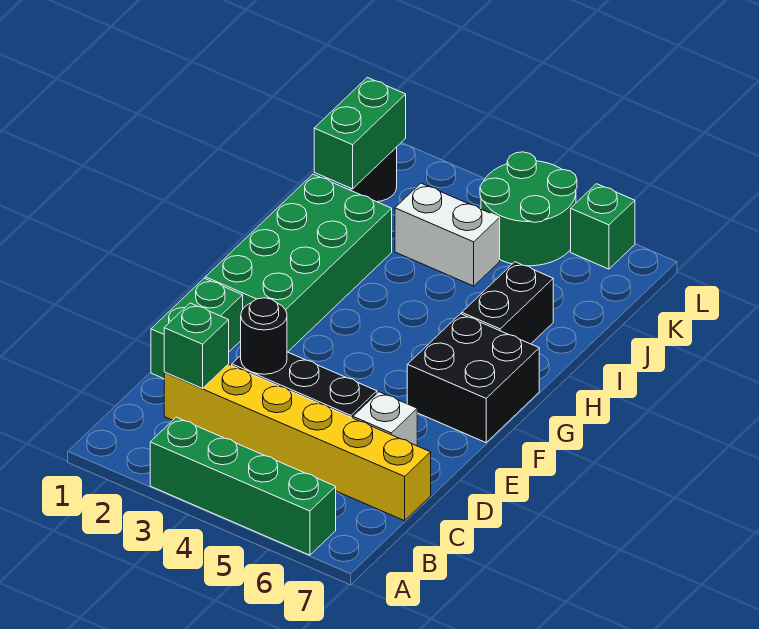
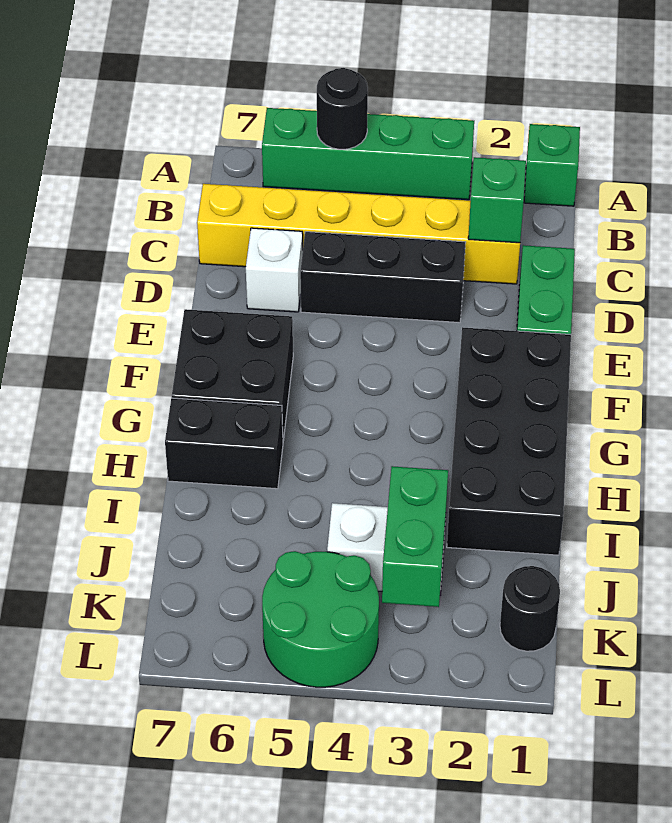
black 1x1 round brick [241,298,287,374] -> black 1x1 round brick moved to [317,68,368,149]
green 2x4 brick [205,174,392,352] -> black 2x4 brick [447,327,571,555]
black 1x2 brick [462,262,553,344] -> black 1x2 brick turned to [165,398,283,489]
green 1x2 brick [314,77,406,189] -> green 1x2 brick moved to [382,466,448,607]
green 1x1 brick [571,184,635,269] -> green 1x1 brick moved to [524,124,580,206]

